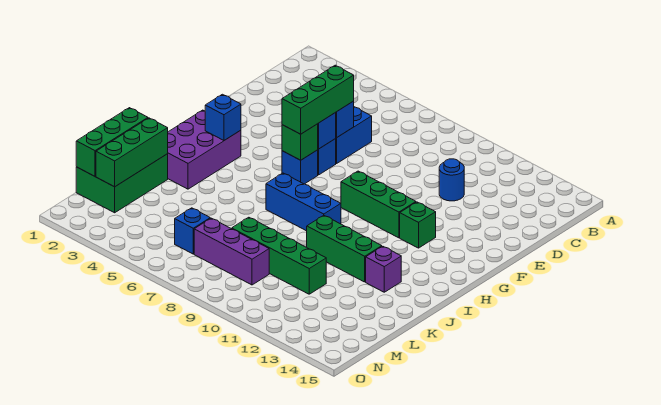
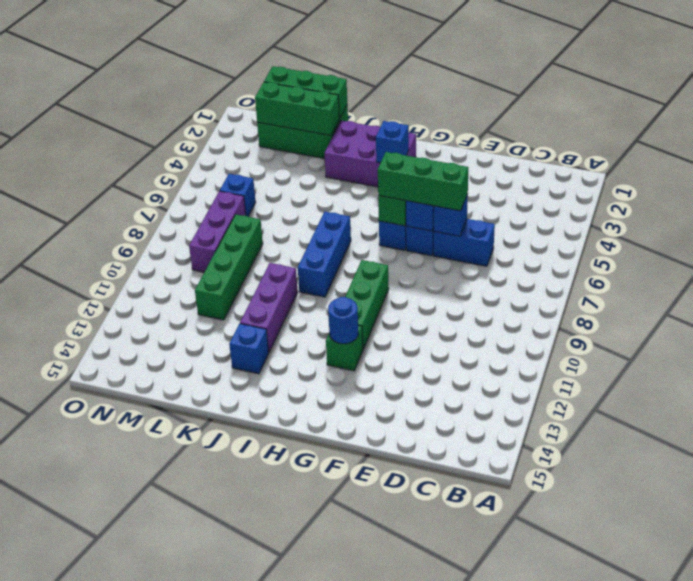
blue 1x1 round brick [439,159,464,201] -> blue 1x1 round brick moved to [328,297,358,344]
green 1x3 brick [307,215,382,282] -> purple 1x3 brick [240,263,298,352]
purple 1x1 brick [366,246,401,292] -> blue 1x1 brick [229,324,269,374]

